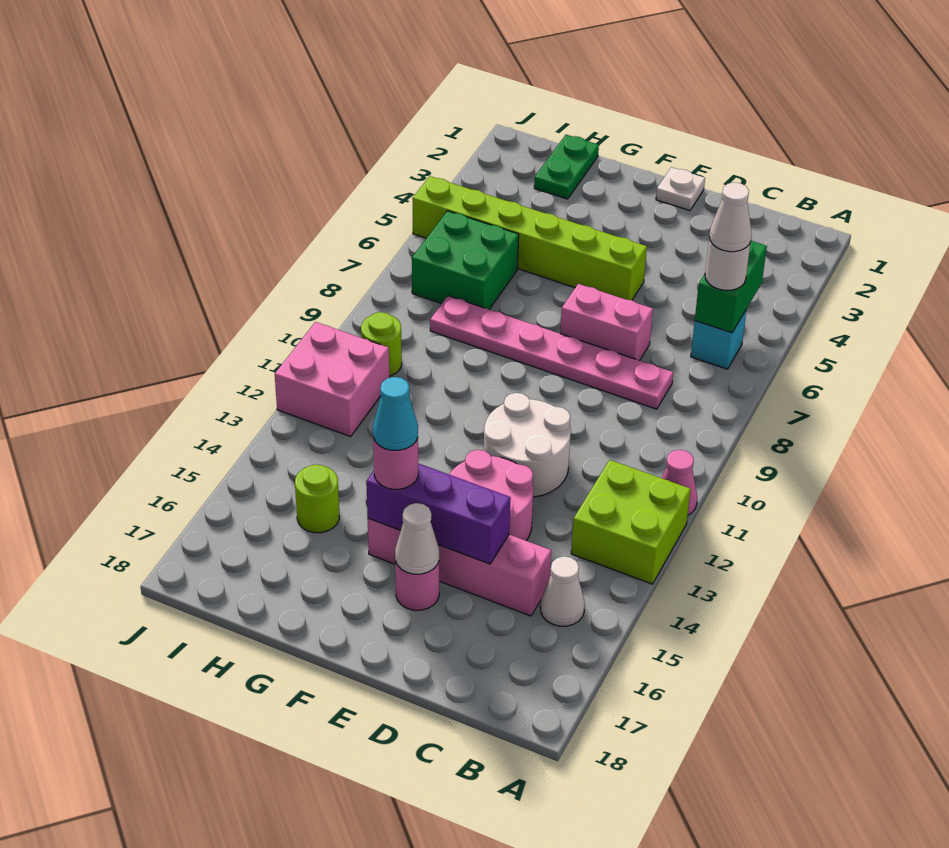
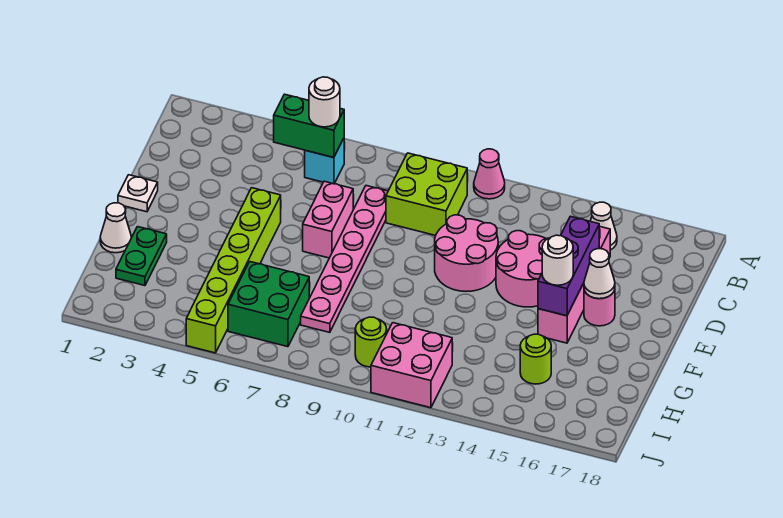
lime 2x2 brick [571,460,691,584] -> lime 2x2 brick moved to [386,153,467,236]
white 1x1 cone [709,183,752,252] -> white 1x1 cone moved to [100,203,131,253]
white 2x2 round brick [484,393,571,497] -> pink 2x2 round brick [435,215,498,292]
pink 1x1 round brick [373,438,418,489] -> white 1x1 round brick [542,235,573,285]
cyan 1x1 cone [373,377,418,450] -> none
green 1x2 plate [534,135,599,199] -> green 1x2 plate turned to [116,227,167,286]

